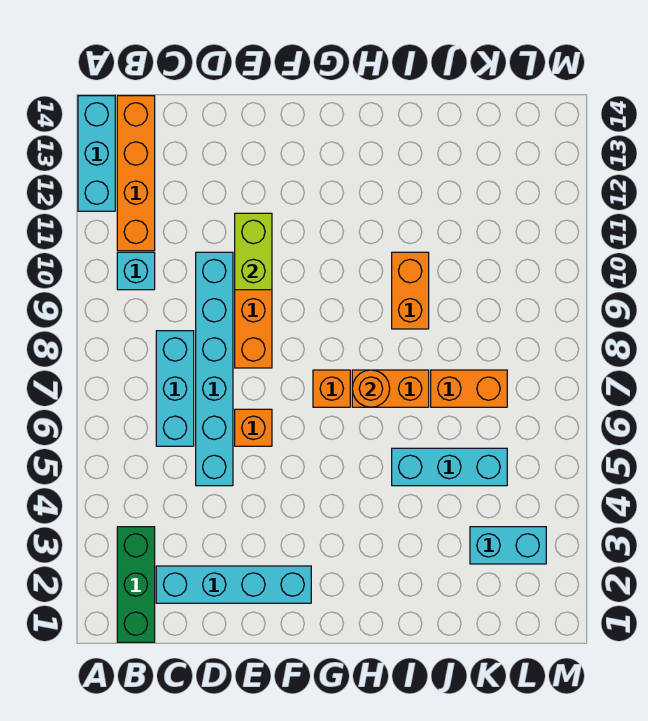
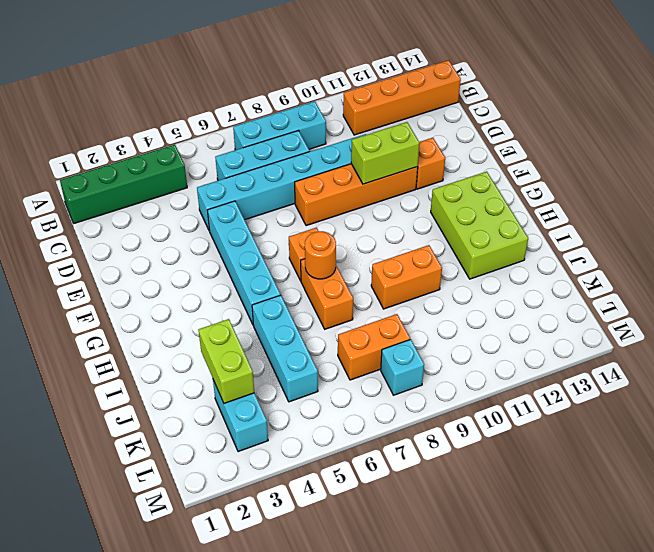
cyan 1x3 brick [78,96,115,211] -> cyan 1x3 brick moved to [233,101,326,150]
green 1x3 brick [117,527,155,642] -> green 1x4 brick [60,144,187,223]
cyan 1x1 brick [117,252,155,290] -> cyan 1x1 brick moved to [381,339,424,395]
cyan 1x4 brick [156,566,311,603] -> cyan 1x4 brick moved to [207,201,281,324]
orange 1x1 brick [235,409,272,446] -> orange 1x1 brick moved to [416,138,445,189]
none -> lime 2x3 brick [431,172,528,279]
none -> lime 1x2 brick [198,319,254,403]
orange 1x2 brick [431,370,507,407] -> orange 1x2 brick turned to [338,314,410,380]

